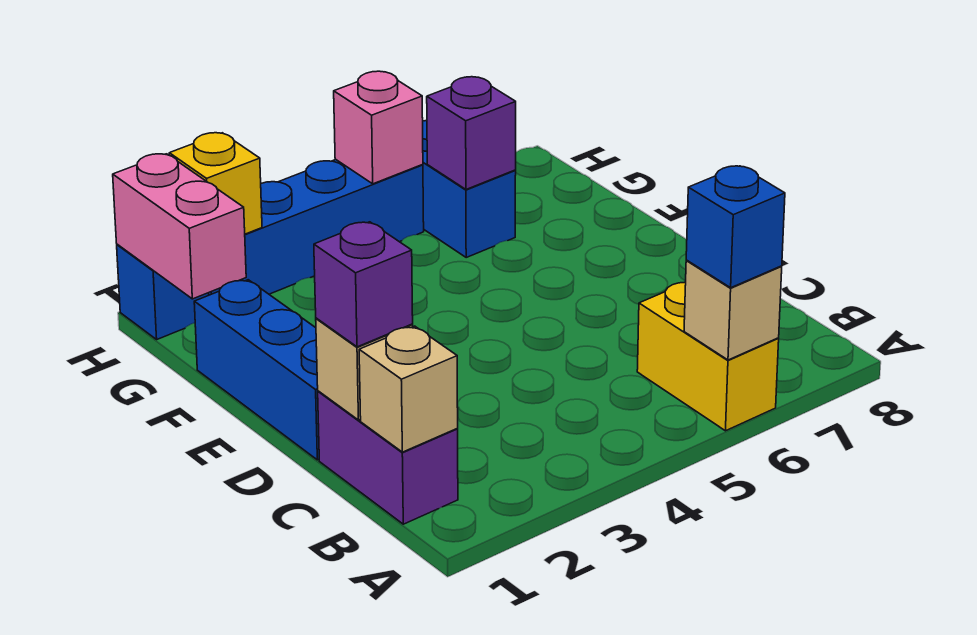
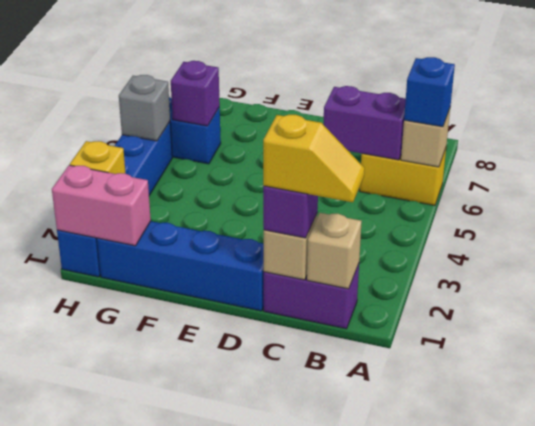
none -> yellow 1x2 slope [263,115,365,202]
none -> purple 1x2 brick [323,86,406,160]
blue 1x3 brick [194,280,319,460] -> blue 1x4 brick [97,221,264,311]
pink 1x1 brick [334,71,423,184] -> grey 1x1 brick [119,75,170,141]

